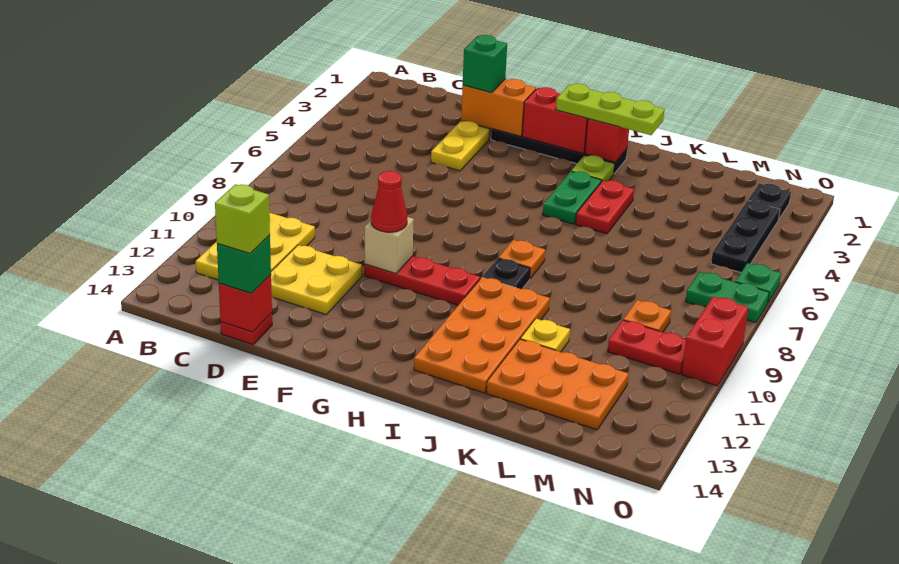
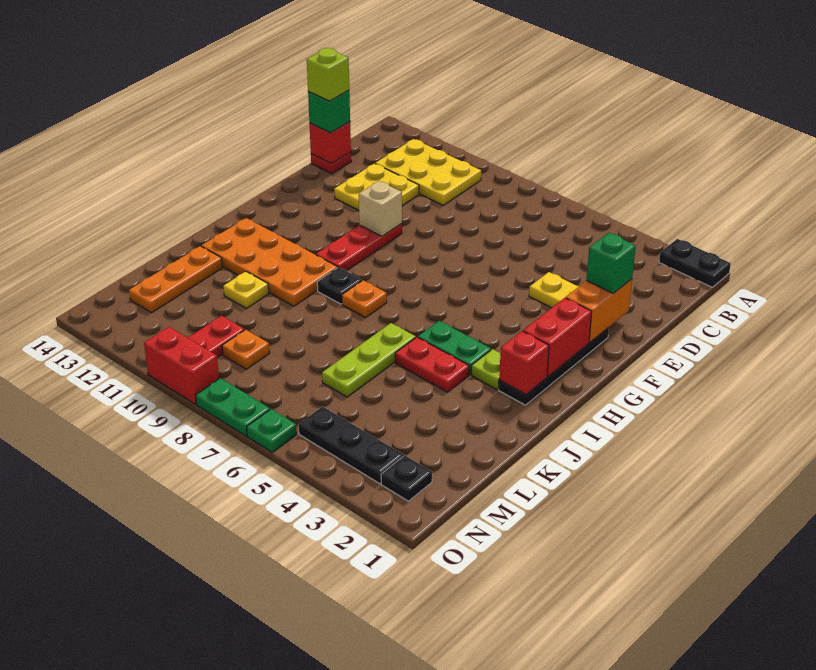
none -> black 1x2 plate [659,239,731,287]
red 1x1 cone [371,171,407,232] -> none
lime 1x3 plate [556,83,664,135] -> lime 1x3 plate moved to [322,323,416,397]
orange 2x3 plate [486,339,628,430] -> orange 1x3 plate [129,246,223,313]
green 1x2 plate [686,272,769,323] -> green 1x2 plate turned to [196,378,270,436]

